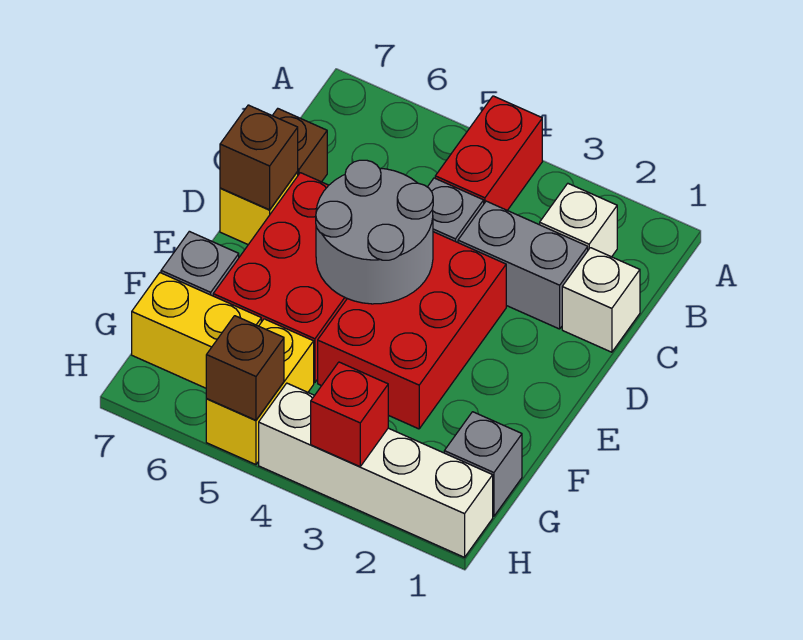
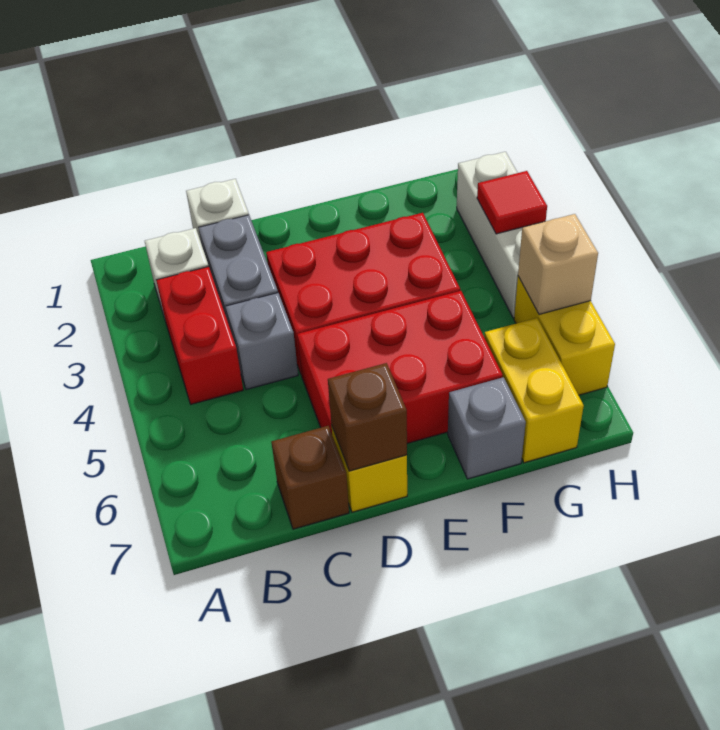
red 1x2 brick [435,96,542,210] -> red 1x2 brick turned to [156,267,243,404]
grey 2x2 round brick [316,160,433,304] -> none
grey 1x1 brick [444,412,522,516] -> none
yellow 1x2 brick [206,319,314,465] -> yellow 1x2 brick turned to [514,276,615,395]
white 1x4 brick [259,383,493,557] -> white 1x3 brick [457,152,522,318]
red 1x1 brick [311,362,388,467] -> red 1x1 tile [477,171,547,234]
brown 1x1 brick [206,316,284,420] -> tan 1x1 brick [518,214,598,314]

